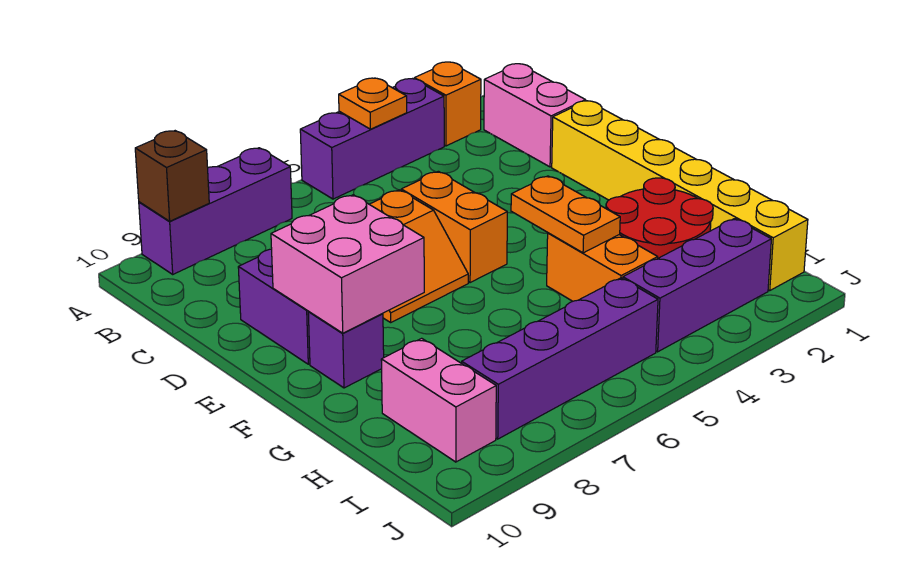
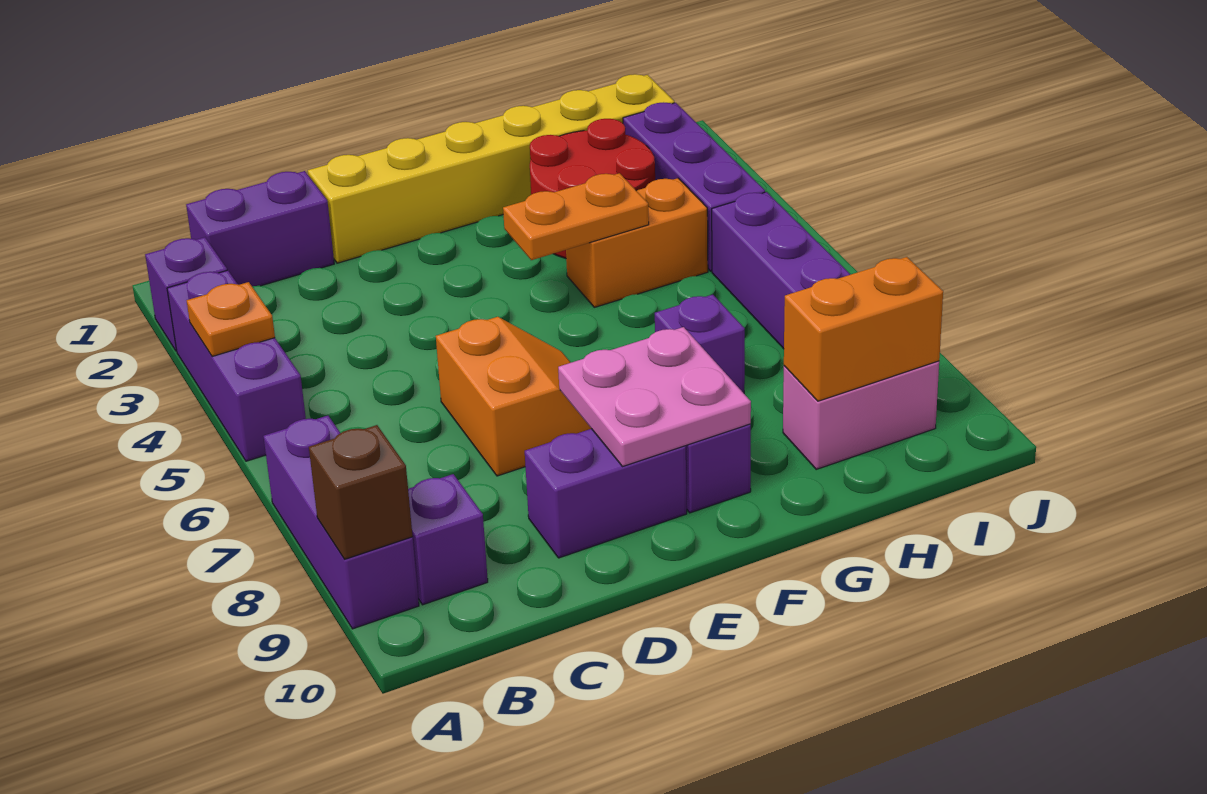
orange 1x1 brick [414,62,481,146] -> purple 1x1 brick [145,237,227,351]
pink 1x2 brick [484,64,586,167] -> purple 1x2 brick [186,171,334,286]
none -> purple 1x1 brick [408,474,488,605]
orange 1x2 brick [401,171,507,283] -> orange 1x2 brick moved to [784,257,943,401]
pink 2x2 brick [271,195,424,333] -> pink 2x2 plate [558,327,751,467]
none -> purple 1x1 brick [655,295,745,393]

